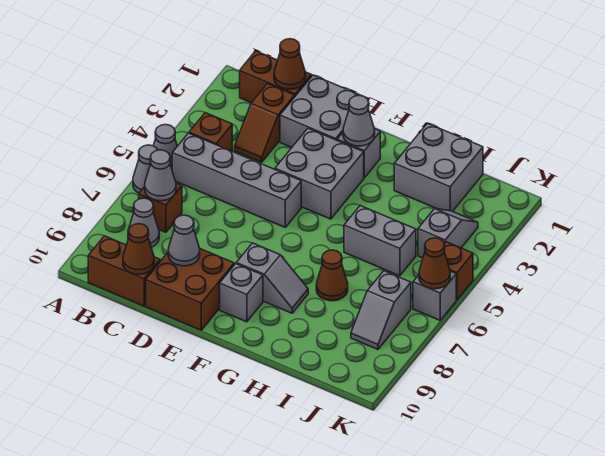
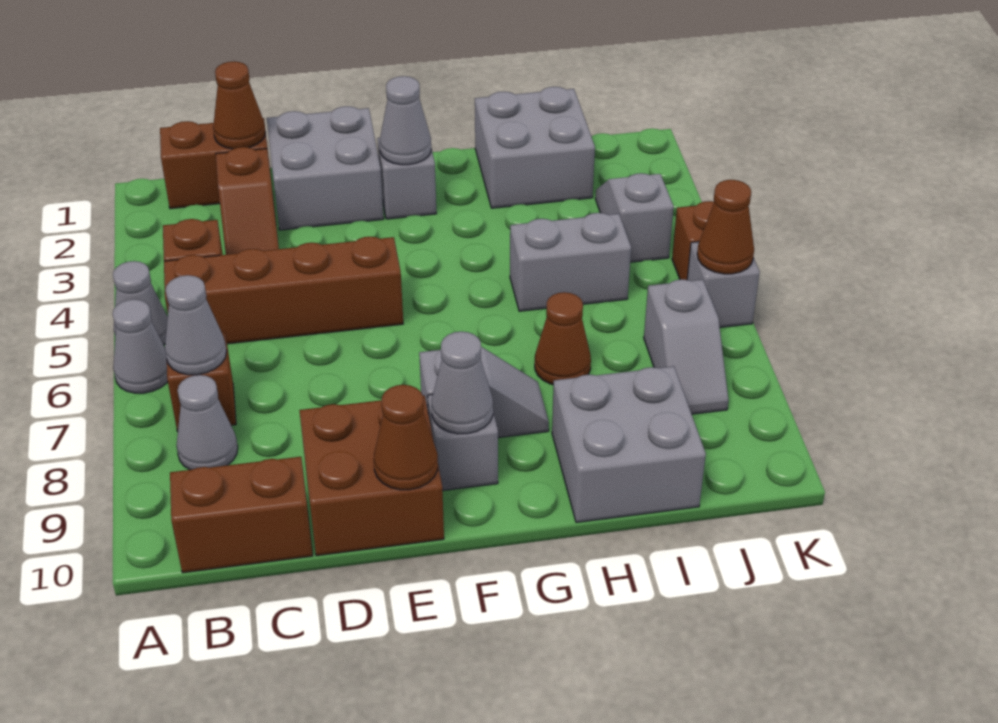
grey 1x4 brick [172,133,301,227] -> brown 1x4 brick [164,237,403,344]
brown 1x1 cone [123,224,154,274] -> brown 1x1 cone moved to [374,385,438,490]
grey 1x1 cone [168,215,200,266] -> grey 1x1 cone moved to [432,331,493,434]
grey 2x2 brick [275,128,364,219] -> grey 2x2 brick moved to [552,366,706,522]

